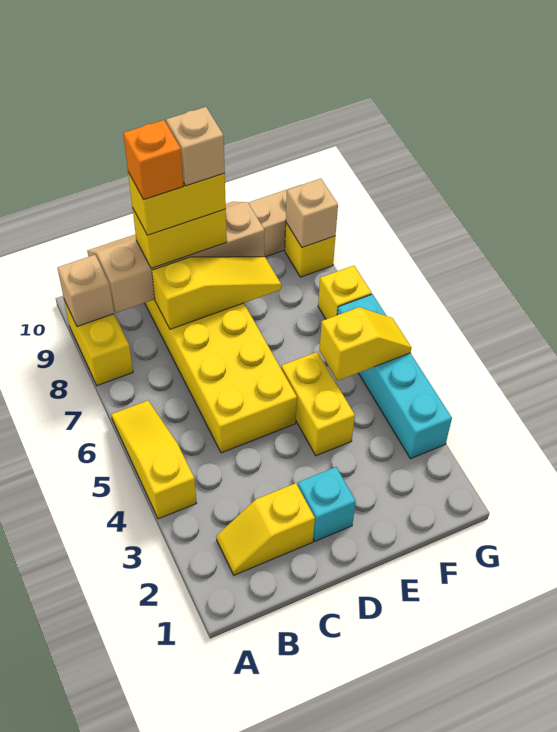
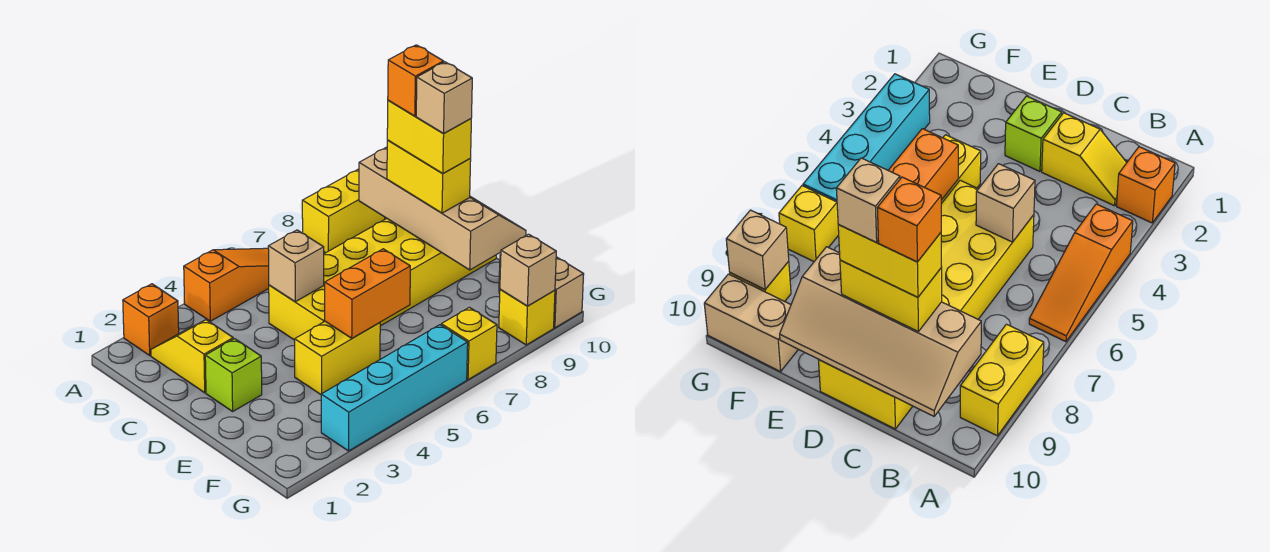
none -> orange 1x1 brick [123,284,179,355]
yellow 1x3 slope [111,401,196,519] -> orange 1x3 slope [184,248,269,321]
tan 1x1 brick [58,255,114,327] -> tan 1x1 brick moved to [268,230,324,302]
yellow 1x3 slope [152,257,281,329] -> none
cyan 1x1 brick [298,467,356,541] -> lime 1x1 brick [205,339,262,411]
none -> orange 1x2 brick [325,249,410,338]
yellow 1x2 slope [319,307,412,381] -> none

